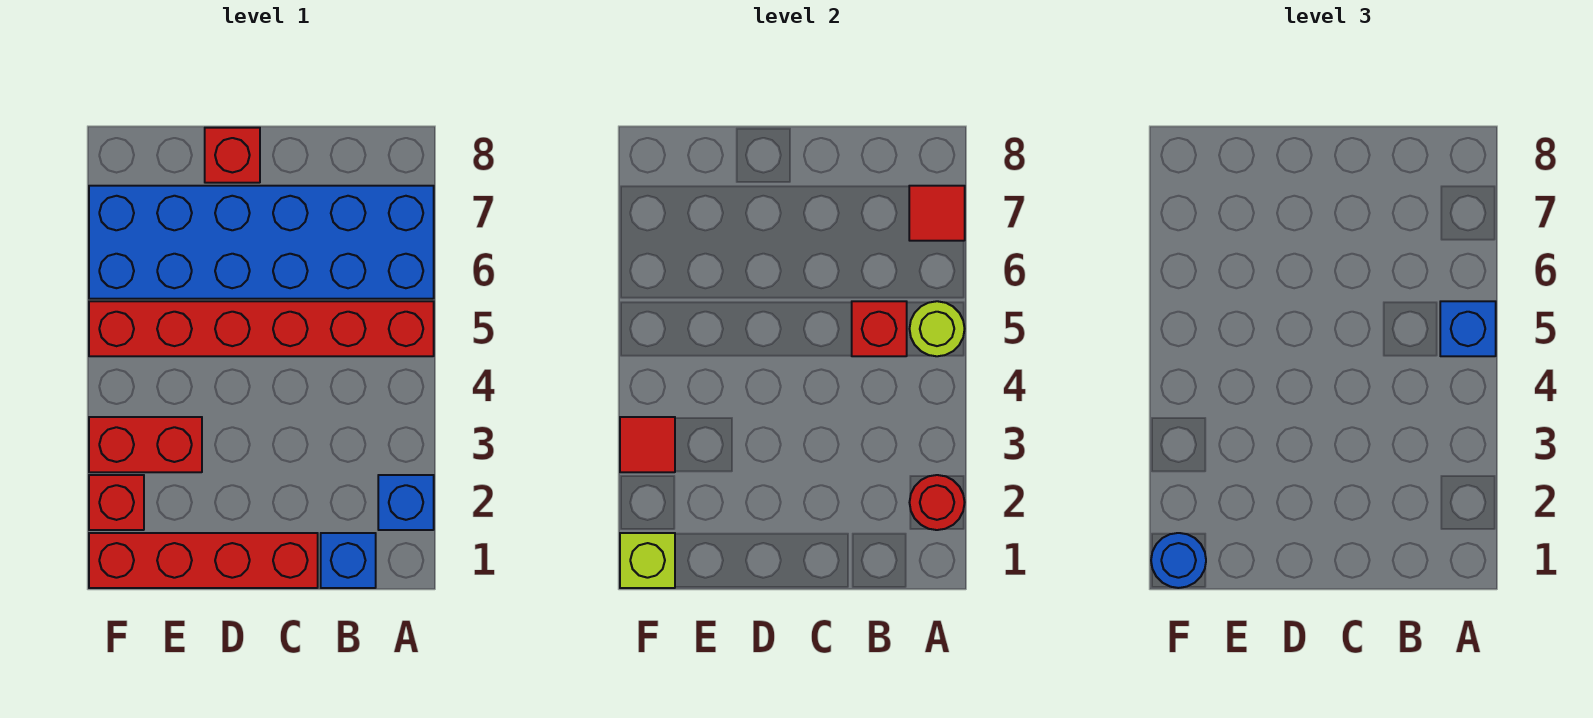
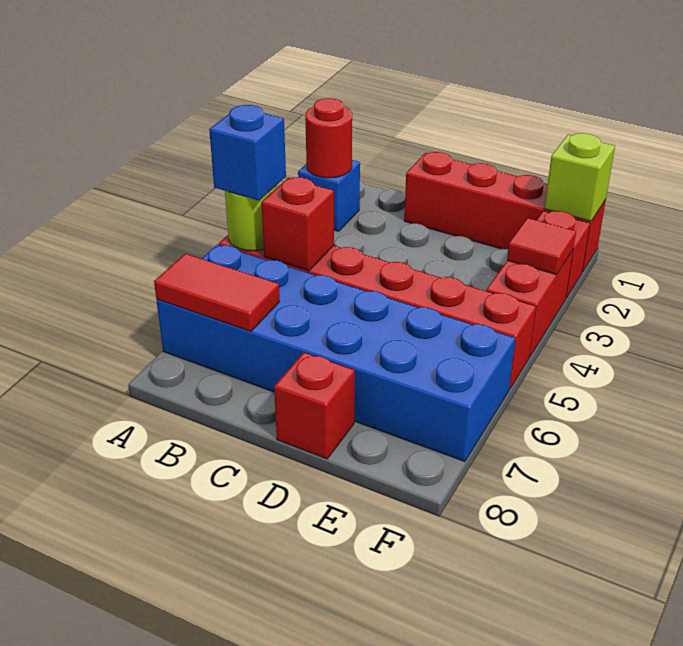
red 1x1 tile [909,186,965,241] -> red 1x2 tile [154,254,280,331]
blue 1x1 brick [321,533,376,588] -> none
red 1x2 brick [89,417,202,472] -> red 1x2 brick turned to [486,250,573,357]
blue 1x1 round brick [1151,533,1206,588] -> none

